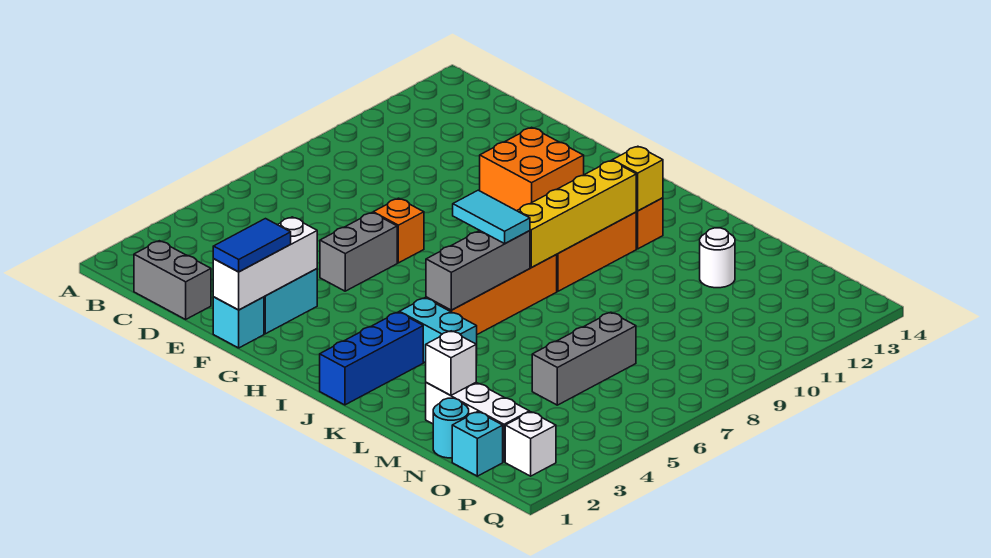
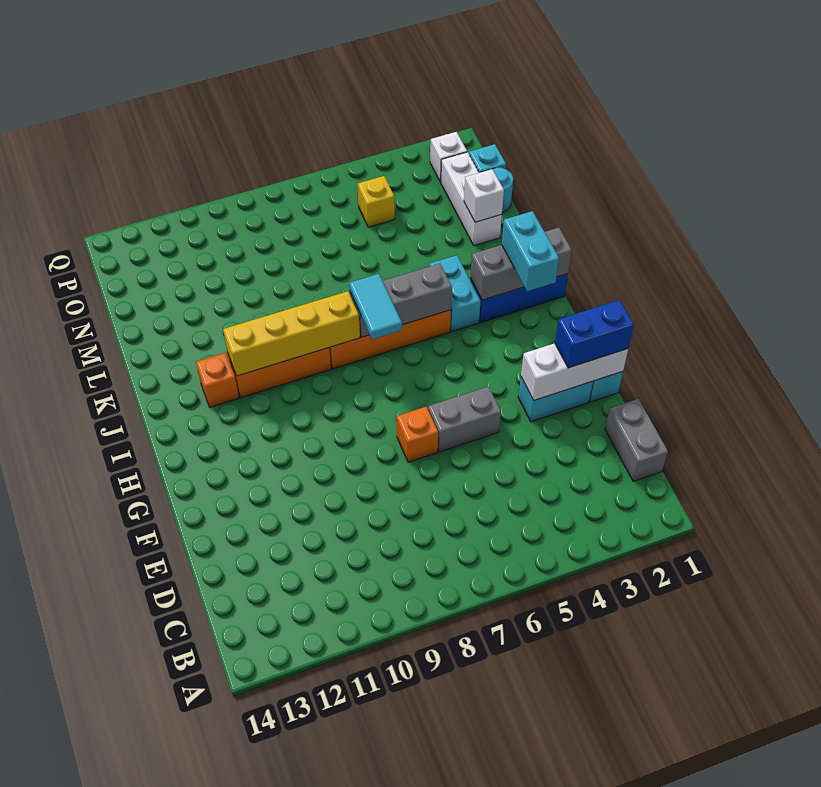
blue 1x2 tile [213,219,291,272] -> blue 1x2 brick [555,300,634,368]
orange 2x2 brick [480,127,584,211] -> none
none -> cyan 1x2 brick [502,211,559,291]
yellow 1x1 brick [612,146,663,211] -> yellow 1x1 brick moved to [357,176,395,227]
white 1x1 round brick [700,228,735,288] -> none
grey 1x3 brick [532,312,636,405] -> grey 1x3 brick moved to [470,228,572,300]

